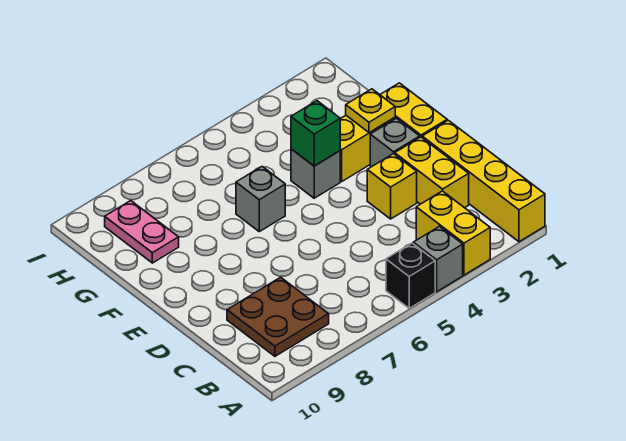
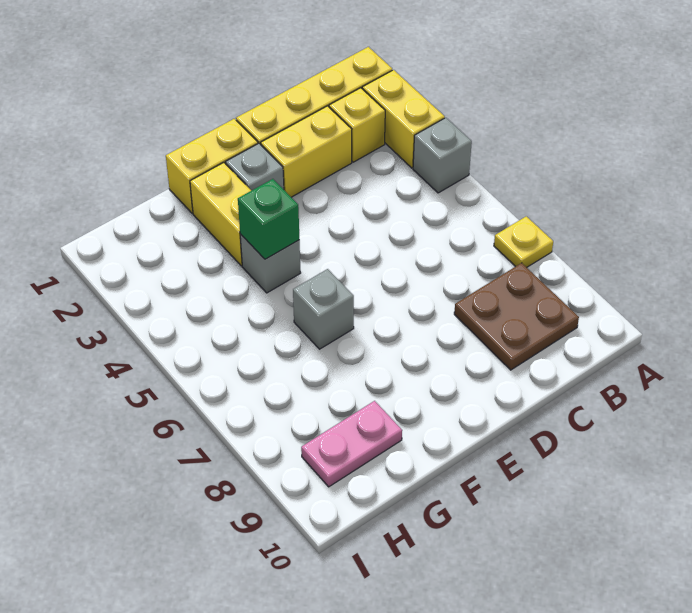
yellow 1x2 brick [416,191,490,275] -> yellow 1x2 brick turned to [362,70,445,168]
black 1x1 brick [386,243,435,308] -> none
yellow 1x1 brick [367,154,417,219] -> yellow 1x1 brick moved to [329,88,385,162]
yellow 1x1 plate [346,89,395,133] -> yellow 1x1 plate moved to [494,216,553,267]

